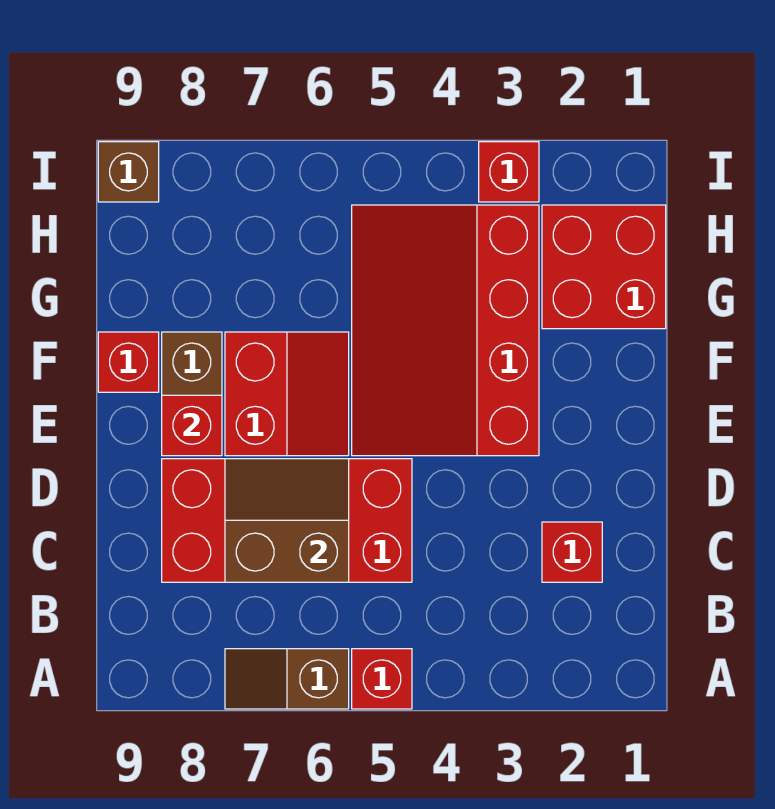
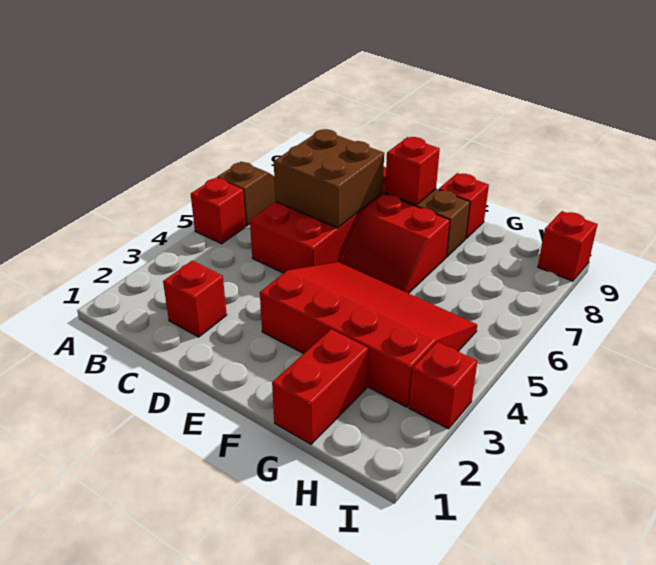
brown 2x2 slope [225,459,349,582] -> brown 2x2 brick [274,129,384,228]
red 2x2 brick [542,205,666,329] -> red 1x2 brick [272,329,368,444]
brown 1x1 brick [98,142,159,202] -> red 1x1 brick [538,211,598,281]

